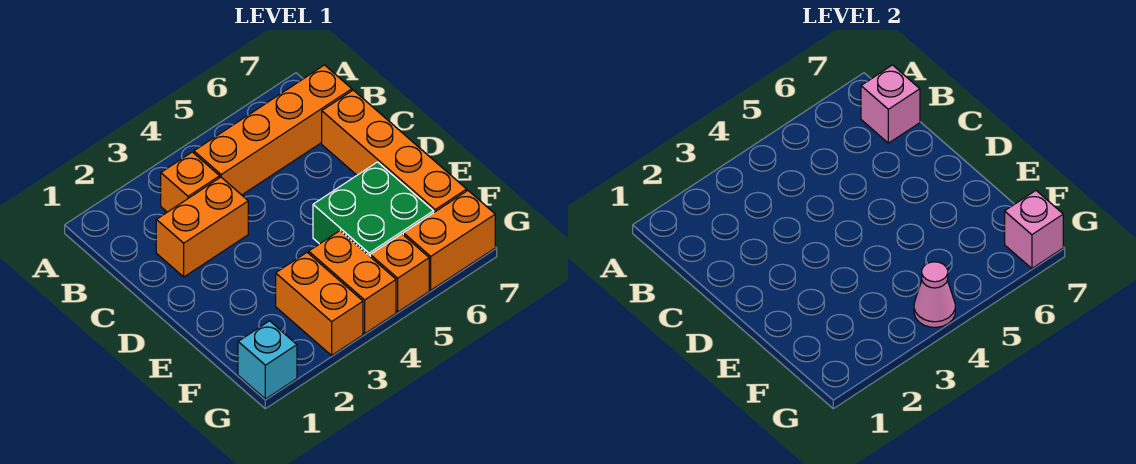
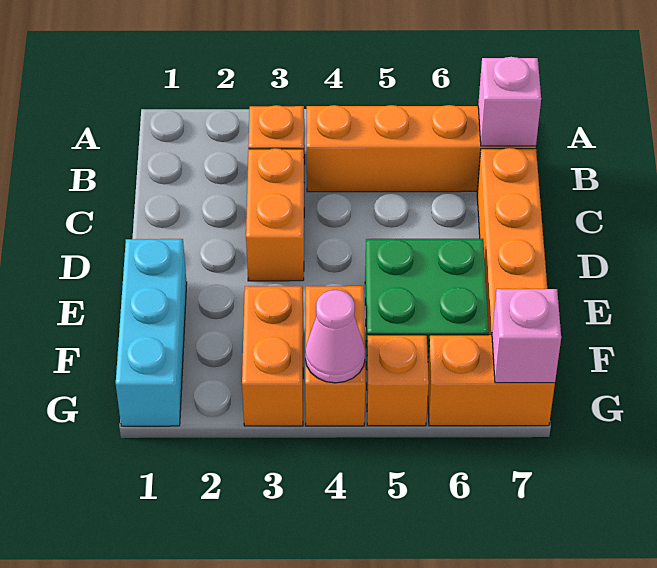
orange 1x2 brick [156,177,248,277] -> orange 1x2 brick turned to [246,148,304,281]
cyan 1x1 brick [238,321,297,399] -> cyan 1x3 brick [116,239,187,426]

